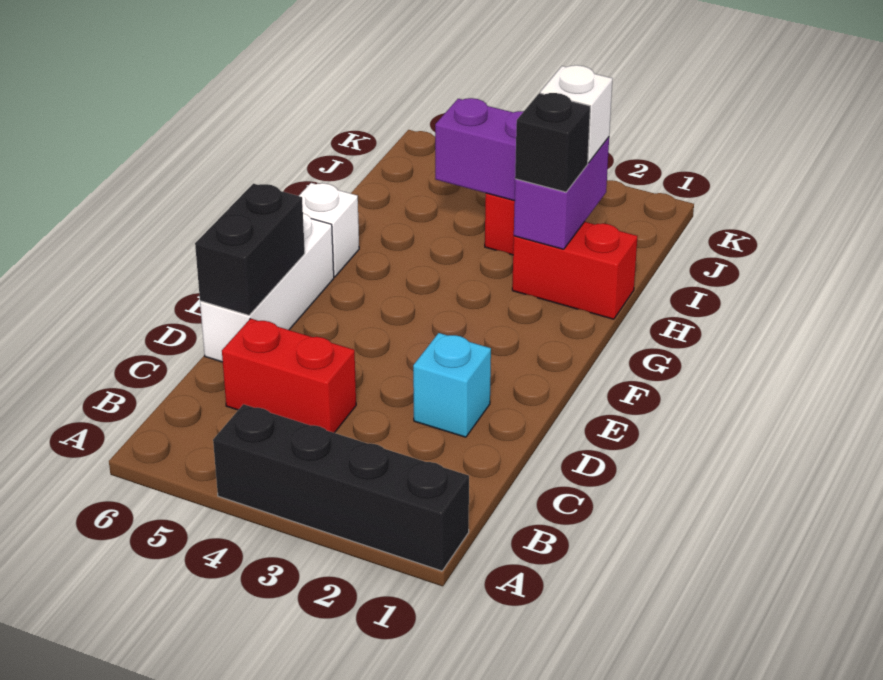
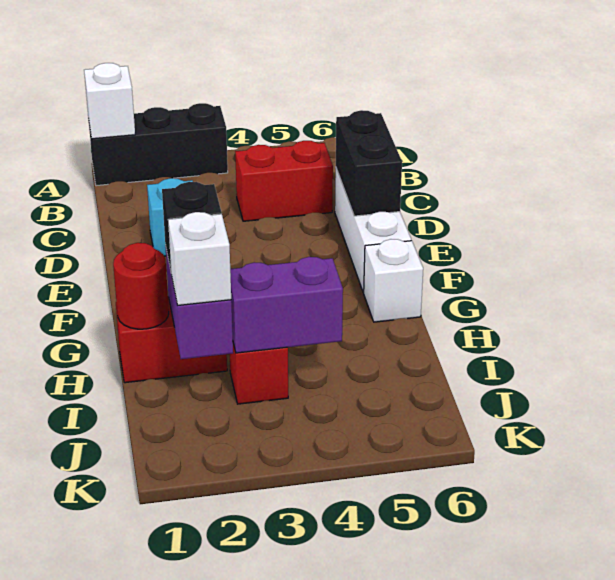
black 1x4 brick [213,404,469,571] -> black 1x3 brick [89,103,228,186]
none -> white 1x1 brick [84,63,135,139]
none -> red 1x1 round brick [113,243,169,329]

